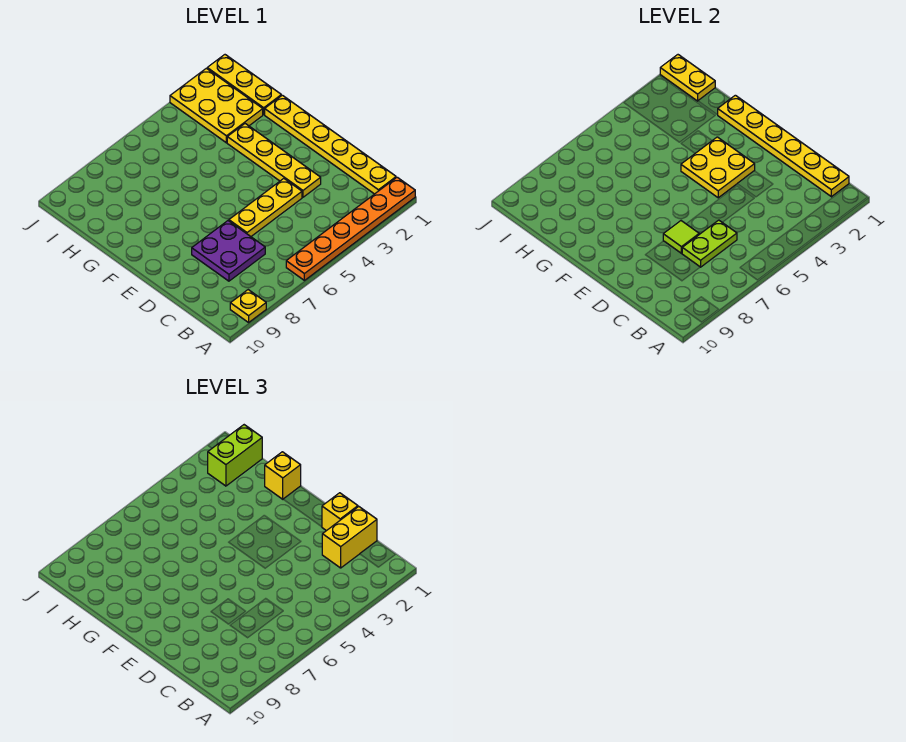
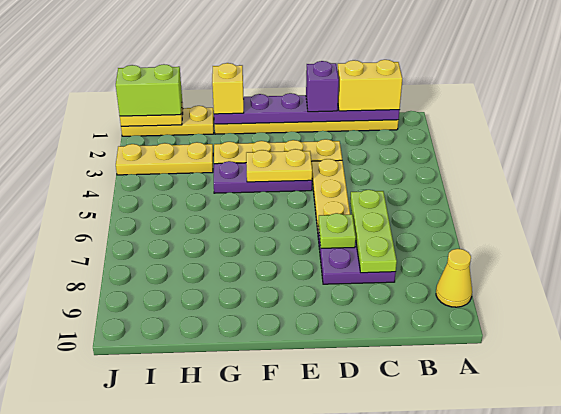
orange 1x6 plate [286,177,415,280] -> none
yellow 1x1 plate [230,290,266,322] -> yellow 1x1 cone [436,249,472,307]
yellow 1x6 plate [718,95,849,197] -> purple 1x6 plate [214,93,399,124]
yellow 1x2 brick [322,507,377,568] -> yellow 1x2 brick turned to [337,60,402,111]
lime 1x2 plate [682,220,737,267] -> lime 1x3 plate [350,190,397,273]
yellow 1x1 brick [322,493,358,531] -> purple 1x1 brick [306,61,339,112]
lime 1x1 tile [663,221,699,253] -> lime 1x1 plate [318,213,356,248]
yellow 2x2 plate [681,137,755,198] -> yellow 1x2 plate [246,149,312,182]
none -> purple 1x3 plate [214,161,312,193]
yellow 2x3 plate [170,68,263,143] -> yellow 1x3 plate [116,142,213,175]
lime 1x2 brick [208,425,262,486] -> lime 1x2 brick turned to [116,64,182,116]

